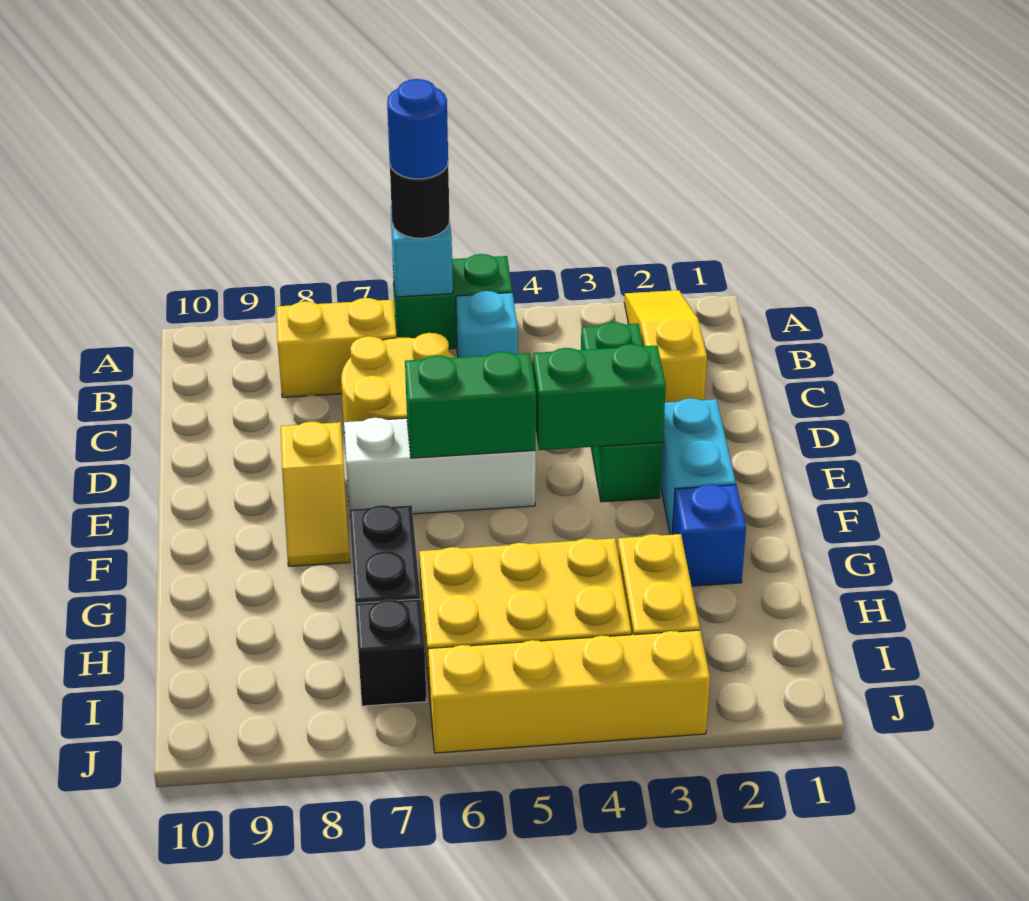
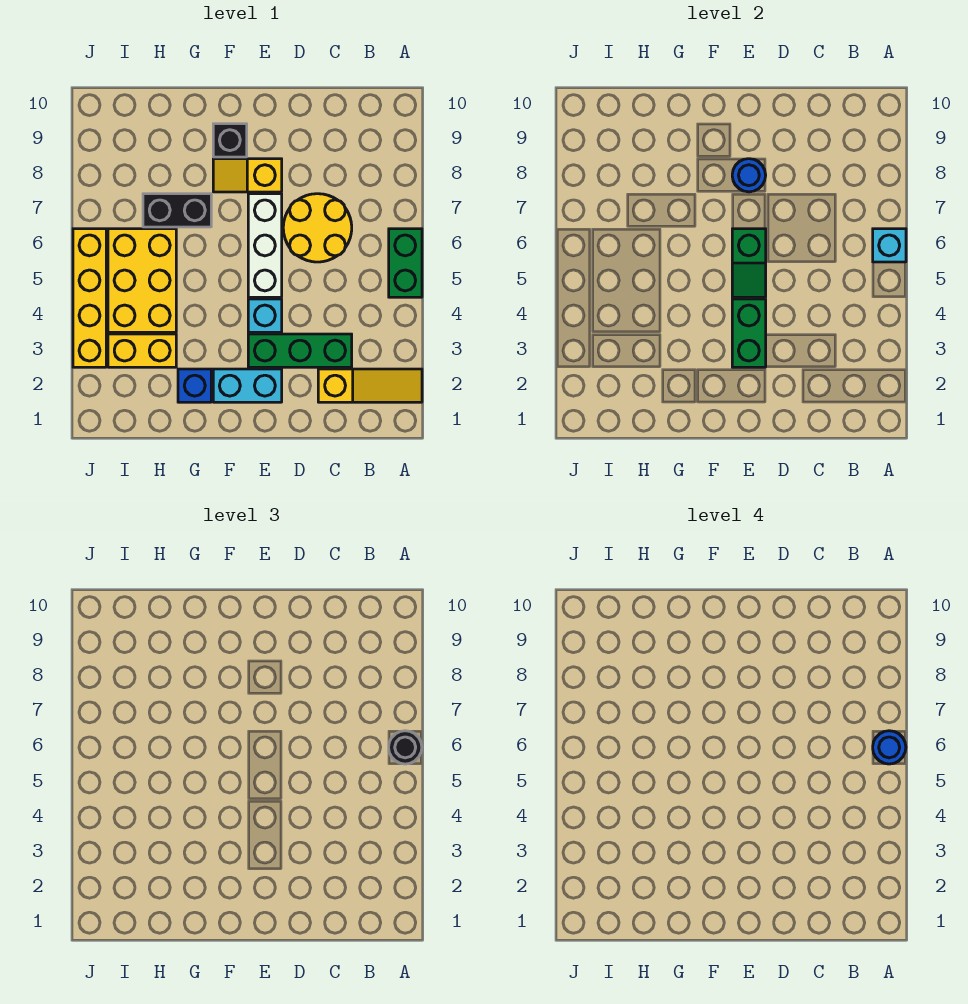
cyan 1x1 brick [456,291,518,357] -> cyan 1x1 brick moved to [248,299,282,332]
yellow 1x2 brick [276,298,397,397] -> none
green 1x2 brick [405,352,536,458] -> green 1x2 slope [732,229,766,297]
none -> blue 1x1 round brick [732,159,766,192]
black 1x1 brick [355,599,427,706] -> black 1x1 brick moved to [213,124,247,157]

